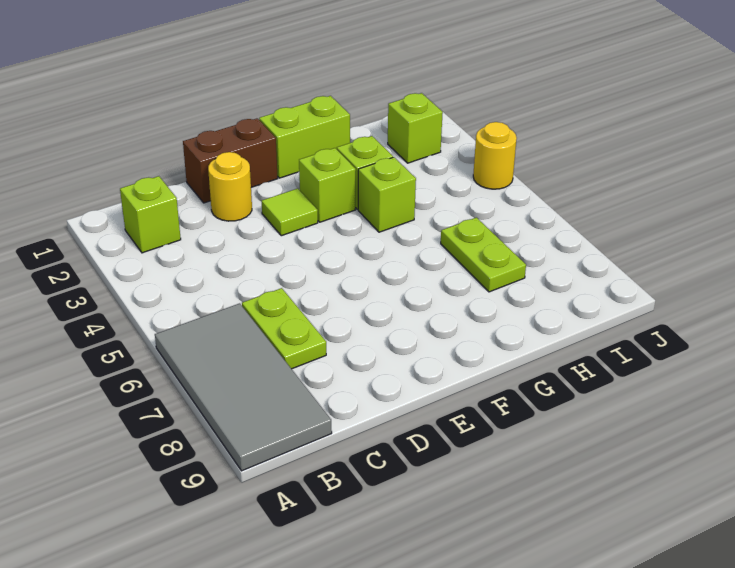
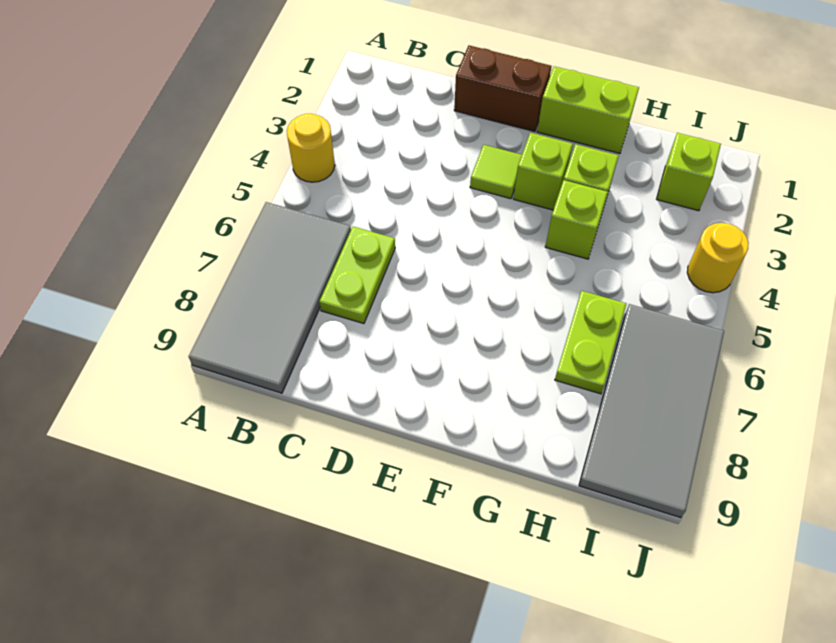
lime 1x1 brick [120,176,181,253] -> none
yellow 1x1 round brick [208,152,252,221] -> yellow 1x1 round brick moved to [287,114,335,182]
none -> grey 2x4 tile [579,304,724,518]

